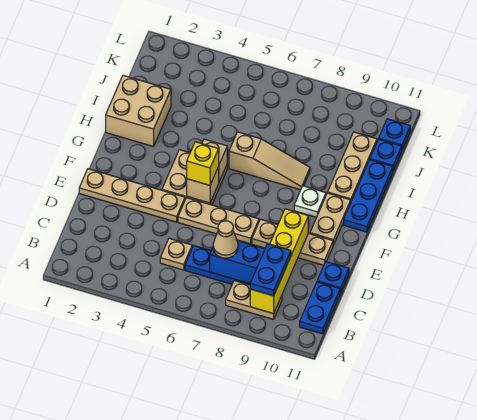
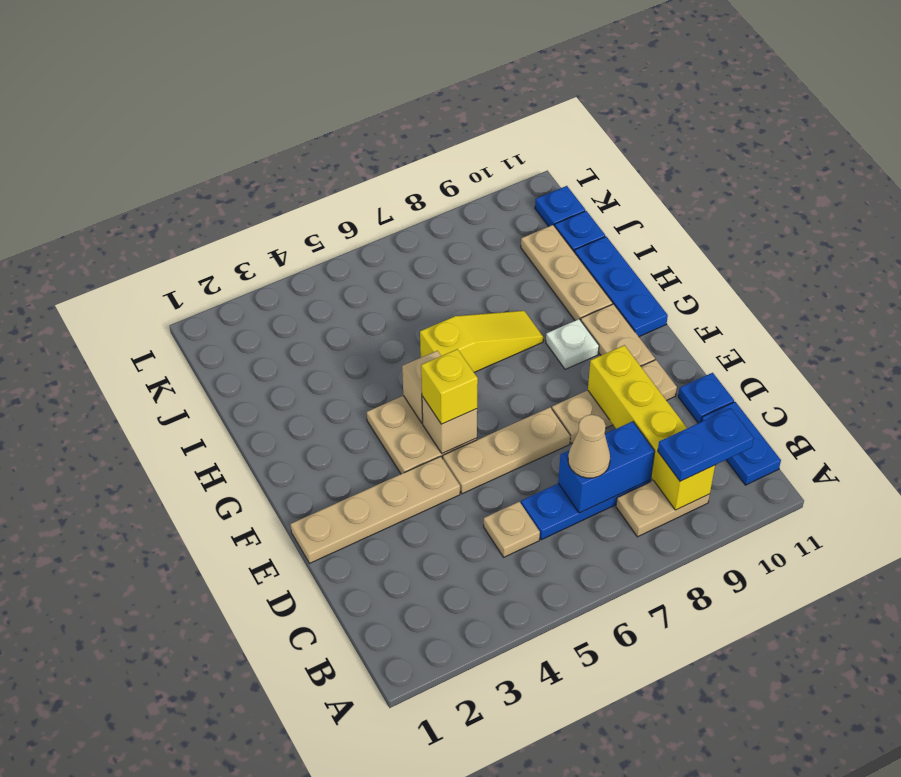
blue 1x2 plate [250,244,291,296] -> blue 1x2 plate turned to [658,408,754,481]
tan 2x2 brick [106,75,171,147] -> none
tan 1x3 slope [229,132,310,190] -> yellow 1x3 slope [420,311,543,372]

